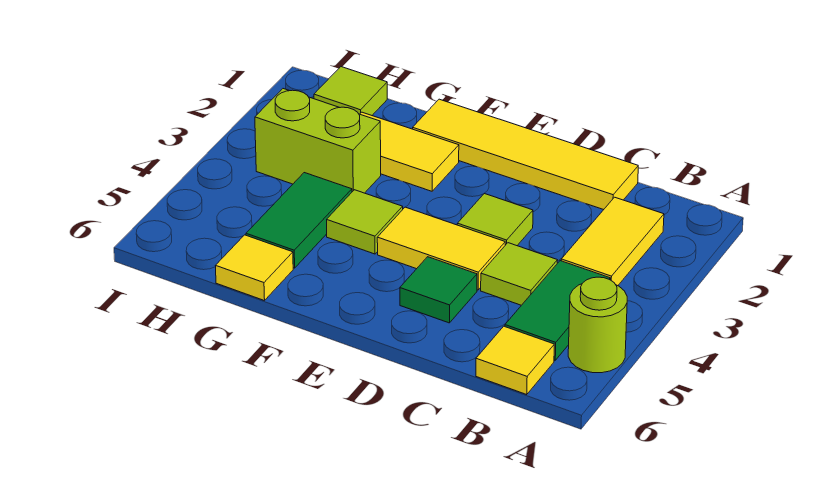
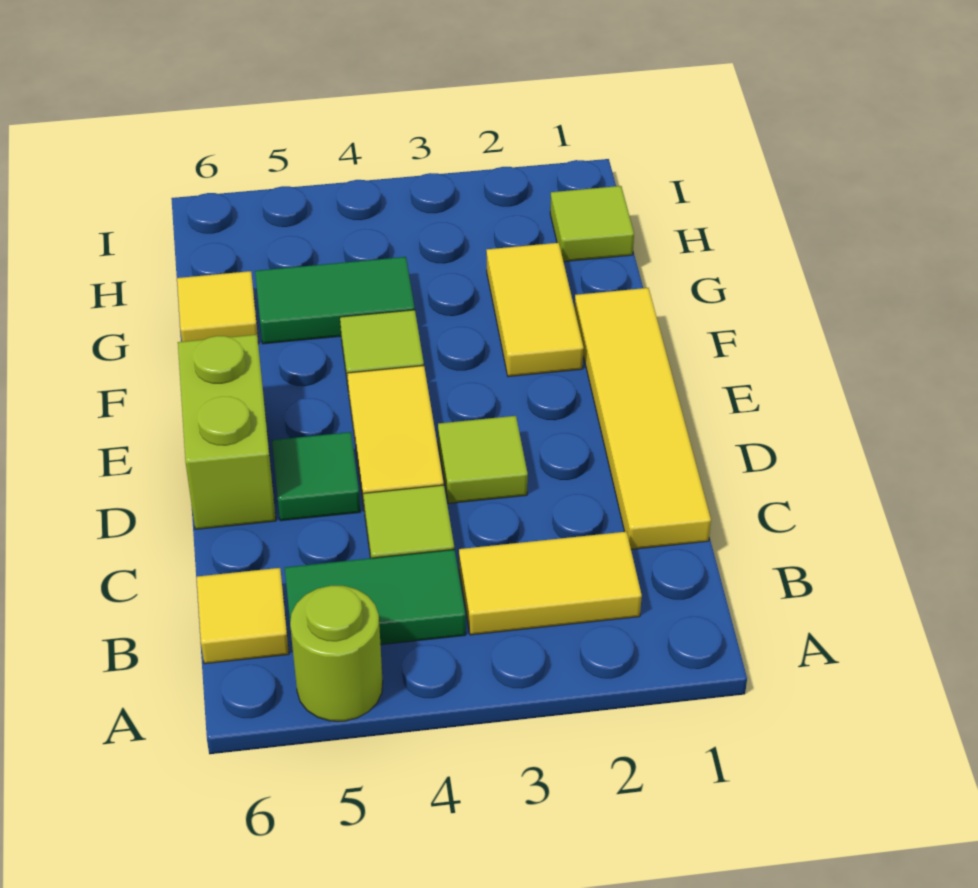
lime 1x2 brick [255,89,381,193] -> lime 1x2 brick moved to [178,335,276,529]

